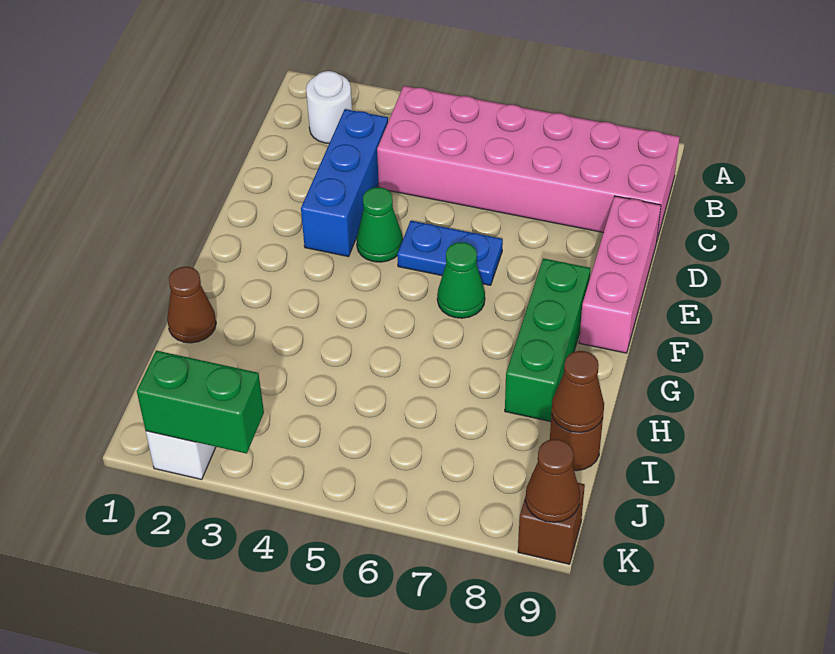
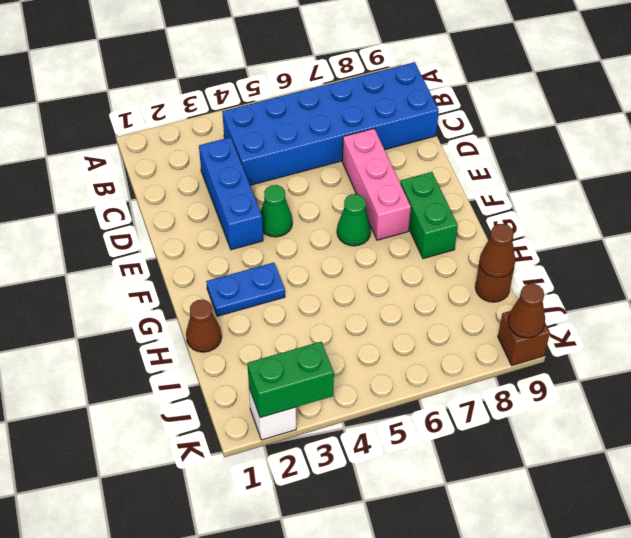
white 1x1 round brick [306,71,352,143] -> none
pink 2x6 brick [377,86,680,243] -> blue 2x6 brick [222,62,439,185]
pink 1x3 brick [579,196,661,353] -> pink 1x3 brick moved to [342,129,411,240]
blue 1x2 plate [397,221,503,285] -> blue 1x2 plate moved to [206,263,285,316]
green 1x3 brick [505,258,590,422] -> green 1x2 brick [400,172,458,259]

